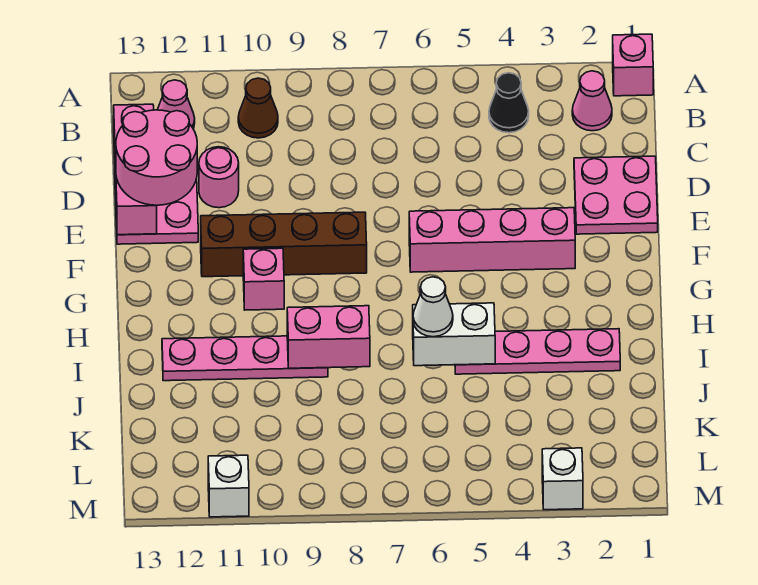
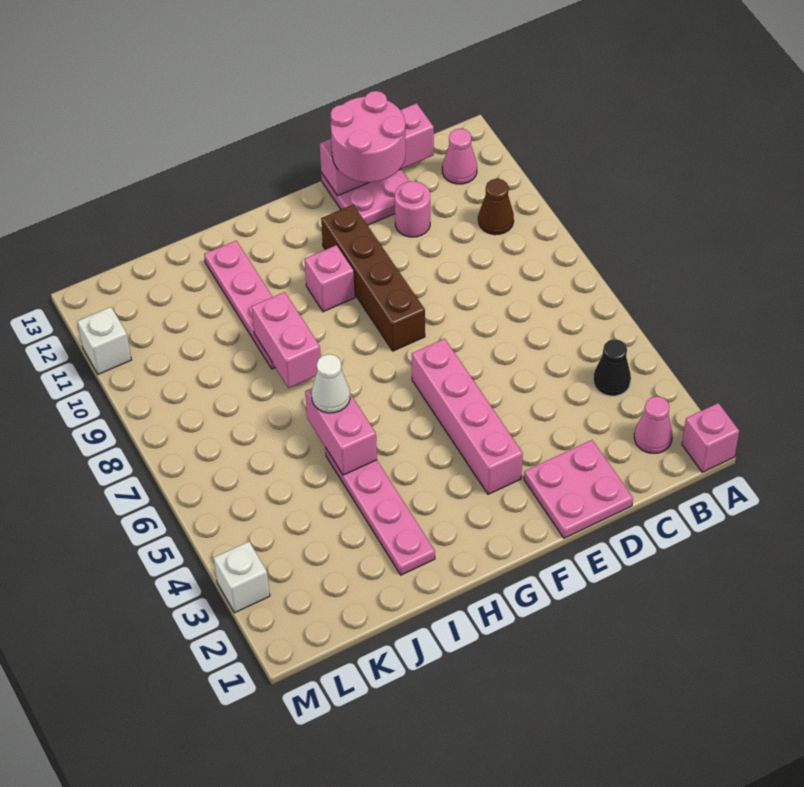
white 1x2 brick [413,303,495,366] -> pink 1x2 brick [305,388,377,475]

